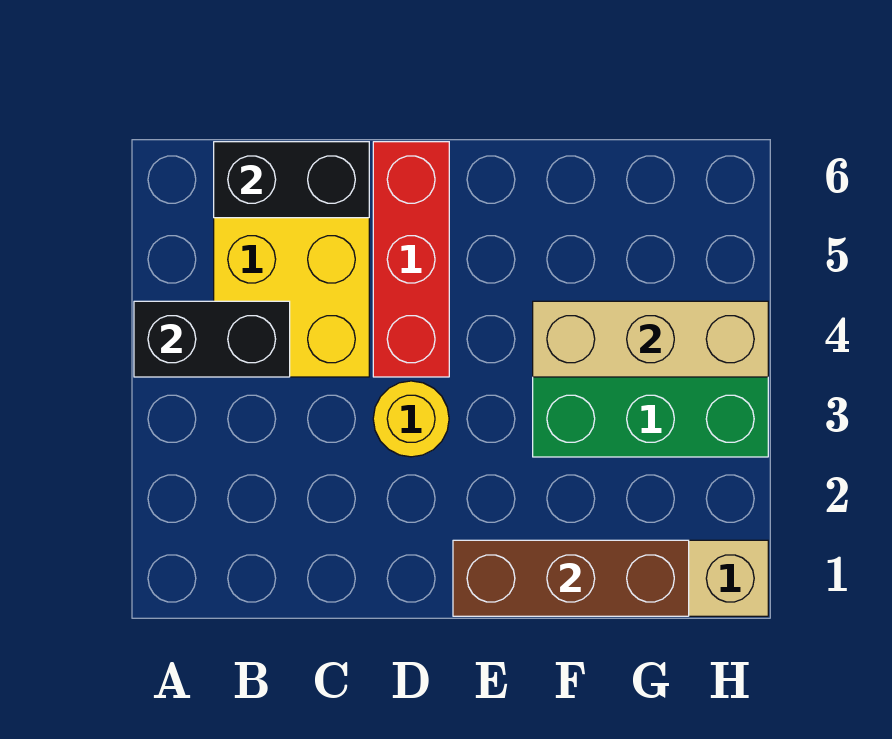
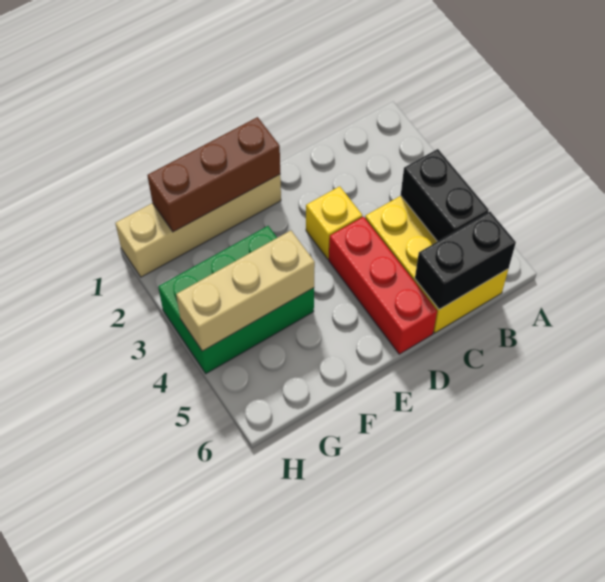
black 1x2 brick [134,301,290,377] -> black 1x2 brick turned to [401,149,489,241]
yellow 1x1 round brick [373,381,449,457] -> yellow 1x1 brick [306,186,362,259]

